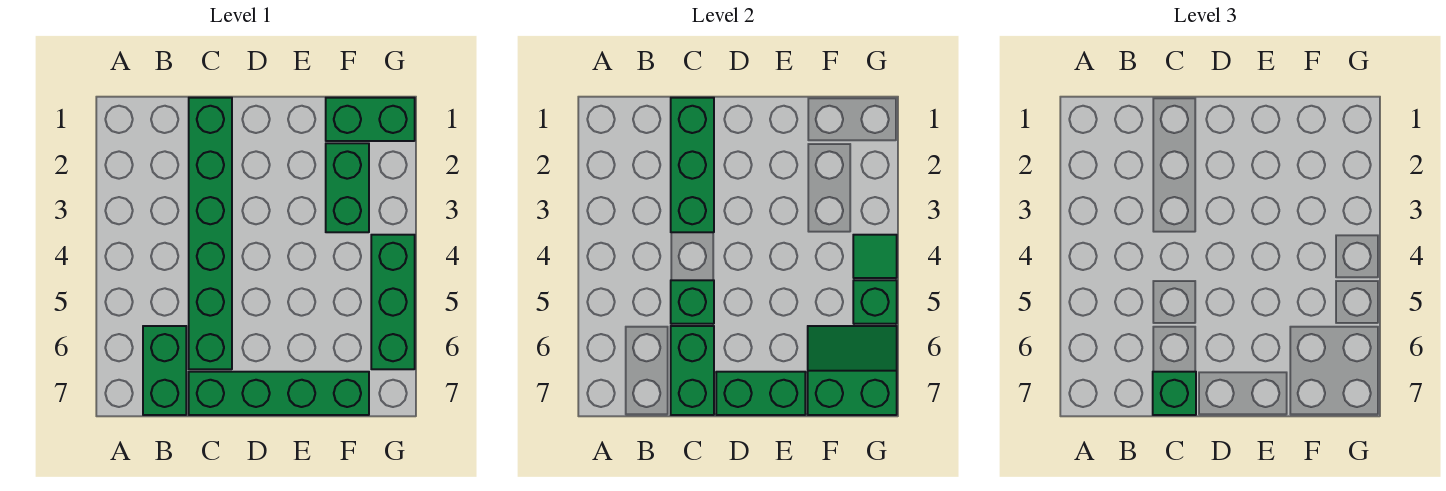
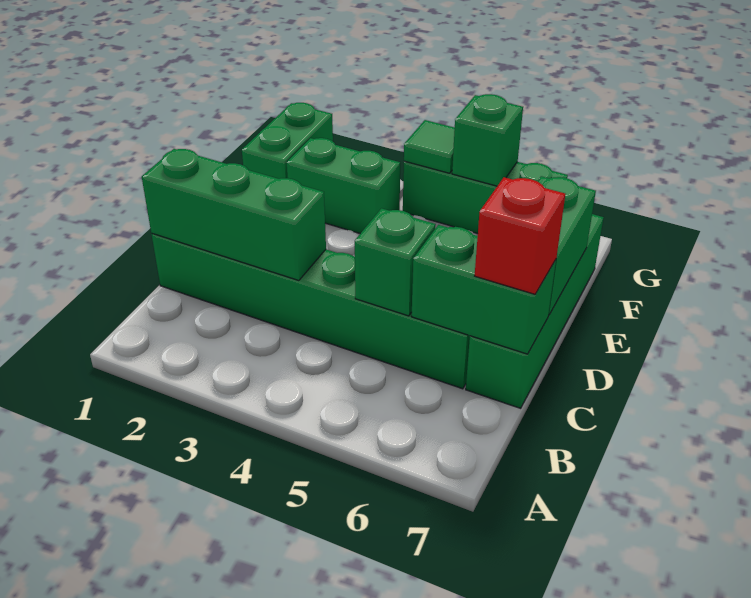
green 1x2 brick [143,326,186,415] -> none
green 1x1 brick [1153,372,1196,415] -> red 1x1 brick [475,177,565,294]
green 2x2 slope [808,326,897,415] -> none

